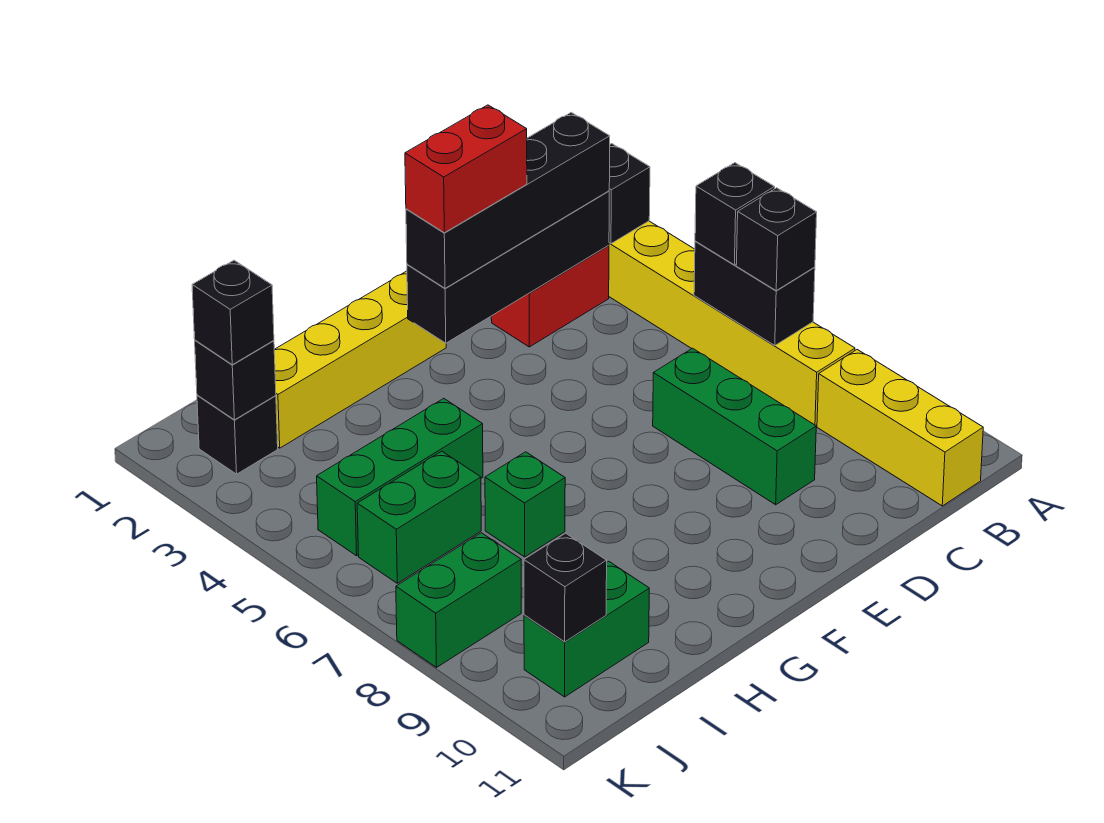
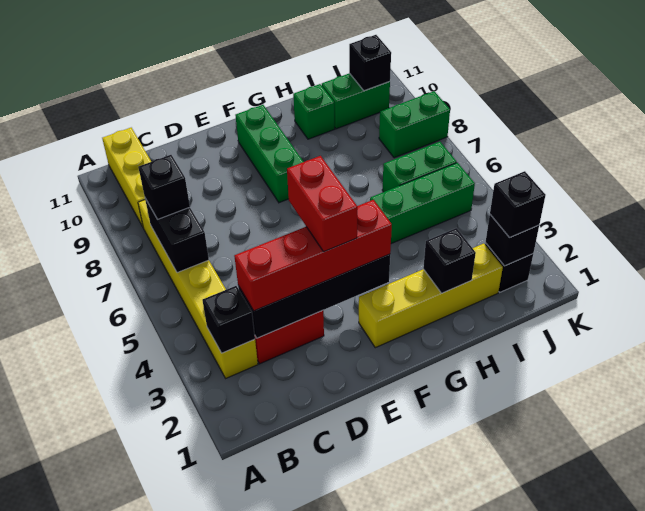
black 1x1 brick [695,163,775,265] -> black 1x1 brick moved to [423,228,476,293]
black 1x4 brick [406,112,610,288] -> red 1x4 brick [234,200,392,311]
green 1x3 brick [653,348,816,505] -> green 1x3 brick moved to [235,105,304,203]
red 1x2 brick [405,105,527,233] -> red 1x2 brick turned to [287,156,357,252]
green 1x1 brick [485,452,565,557] -> green 1x1 brick moved to [293,84,335,139]

